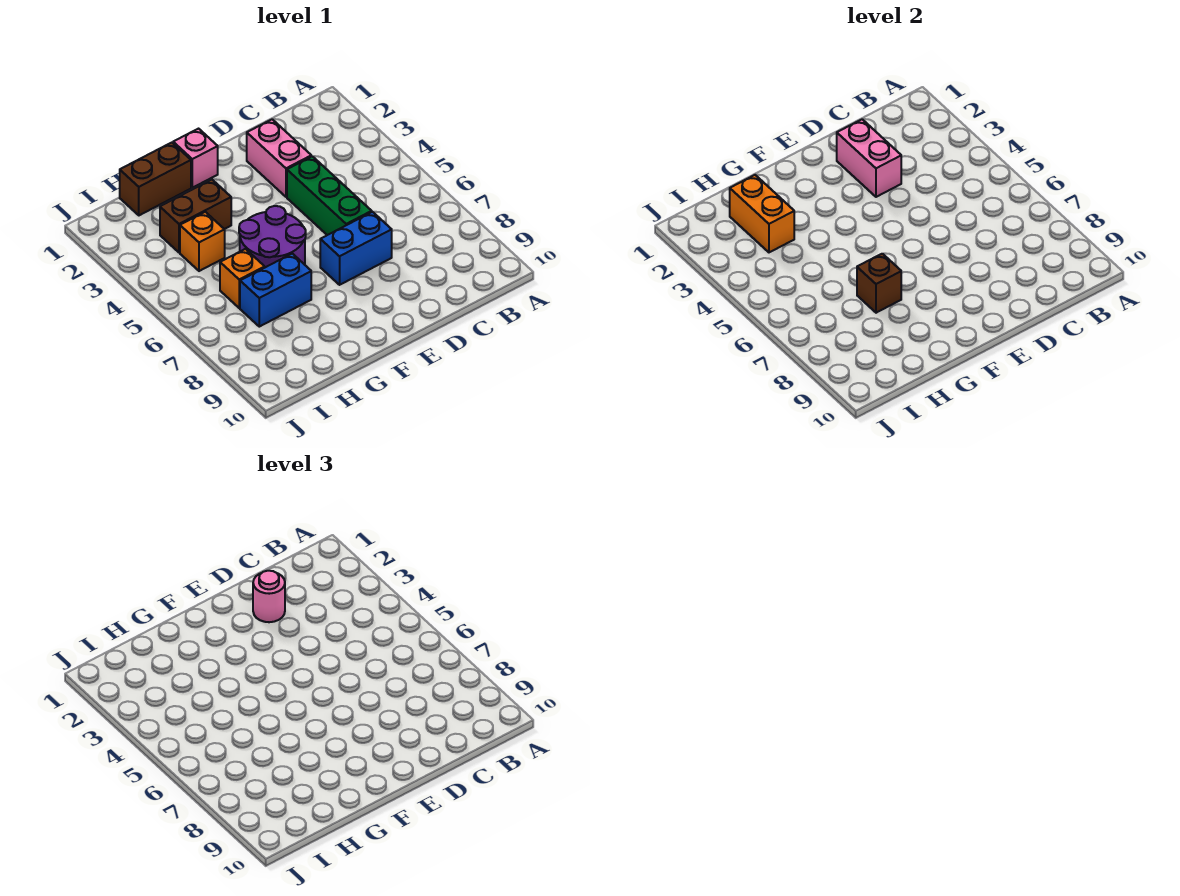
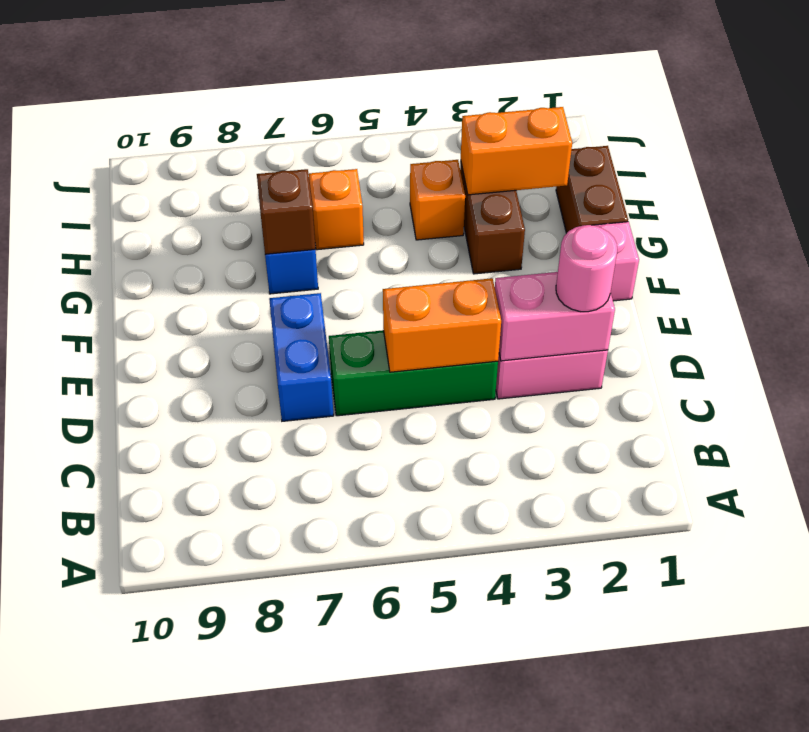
none -> orange 1x2 brick [383,278,501,372]
purple 2x2 round brick [239,206,306,267] -> none

